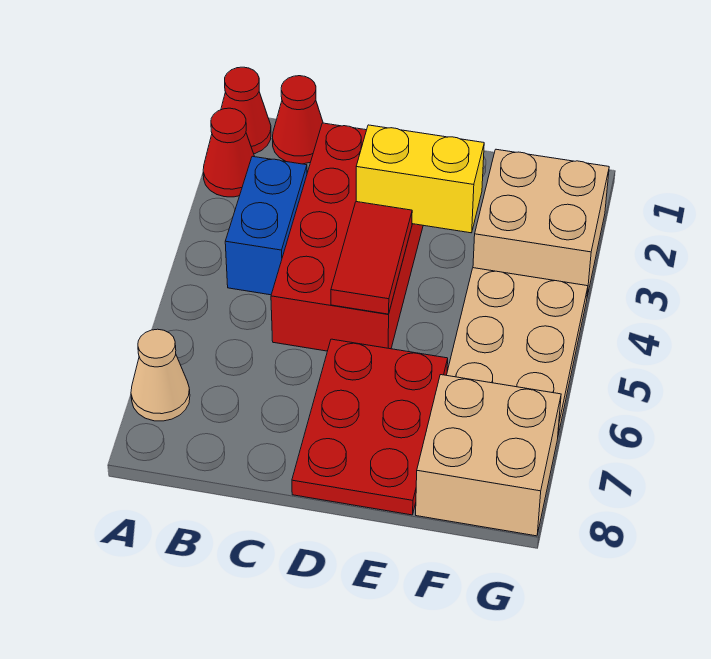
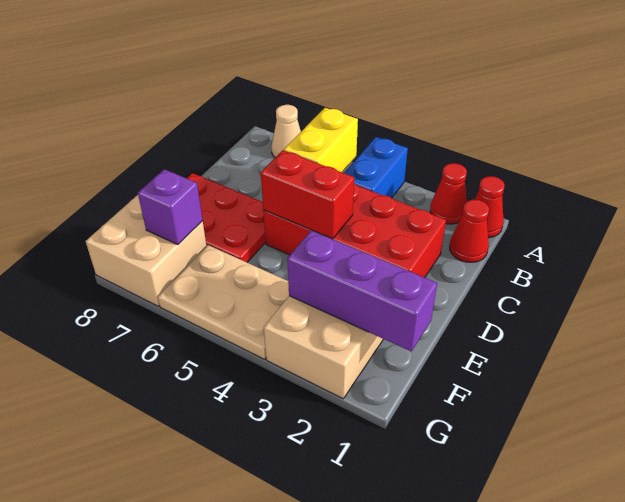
blue 1x2 brick [225,156,307,295] -> blue 1x2 brick turned to [344,137,408,198]
yellow 1x2 brick [356,125,484,233] -> yellow 1x2 brick moved to [284,108,358,172]
red 1x2 tile [331,202,412,314] -> red 1x2 brick [261,150,354,239]
none -> purple 1x3 brick [287,230,437,351]
none -> purple 1x1 brick [138,169,203,245]

